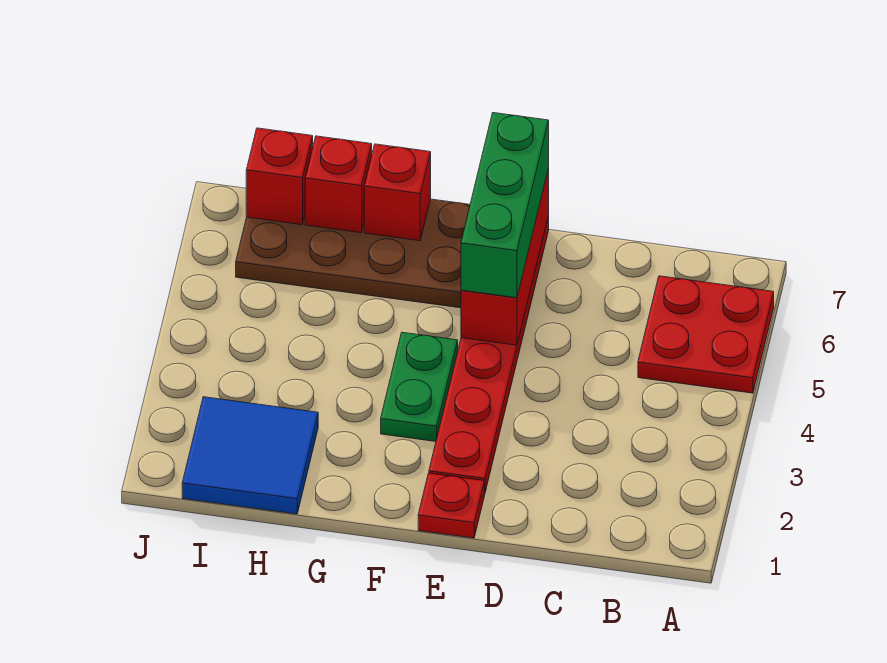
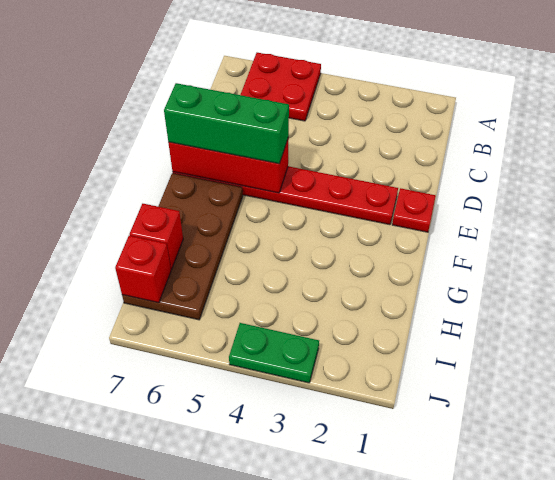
green 1x2 plate [381,332,458,442] -> green 1x2 plate moved to [229,323,319,383]
red 1x1 brick [364,144,431,241] -> none
blue 2x2 tile [182,397,318,514] -> none

